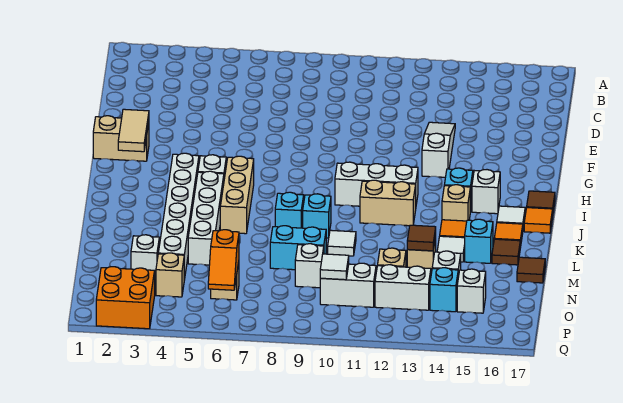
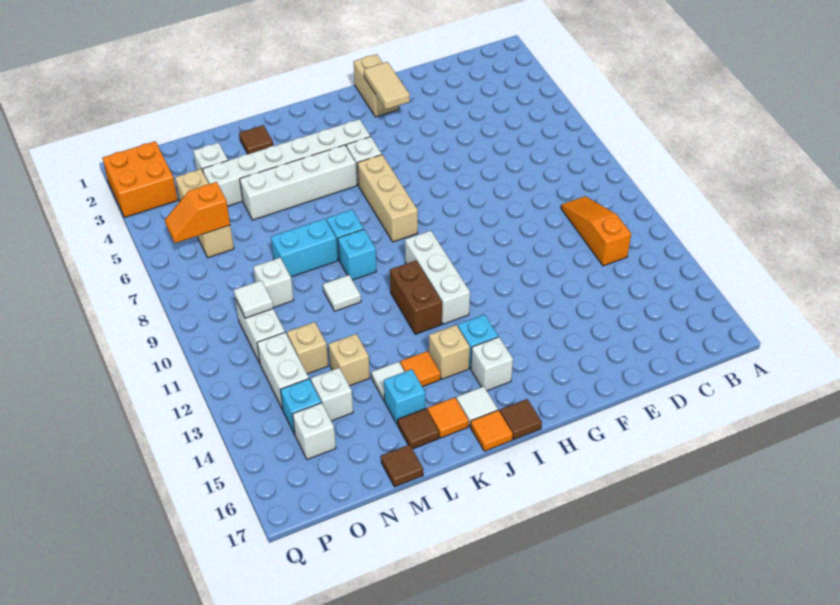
none -> orange 1x3 slope [561,196,631,266]
white 1x3 slope [422,122,455,177] -> none
tan 1x2 tile [118,109,149,152] -> tan 1x2 tile turned to [364,62,410,109]
tan 1x3 brick [220,156,254,234] -> tan 1x3 brick turned to [357,155,418,242]
tan 1x2 brick [360,180,416,226] -> brown 1x2 brick [390,261,442,334]
cyan 1x2 brick [270,226,326,270] -> cyan 1x2 brick turned to [271,219,338,277]
brown 1x1 tile [407,225,436,251] -> brown 1x1 tile moved to [239,125,273,154]

